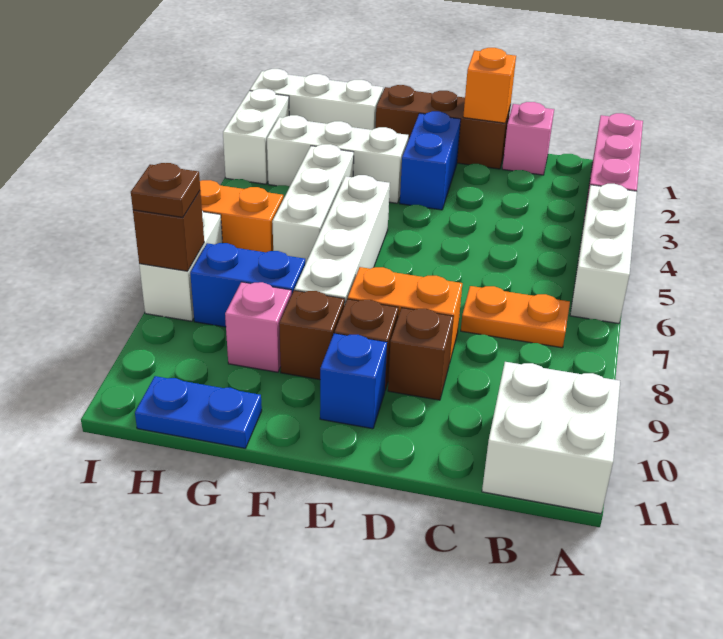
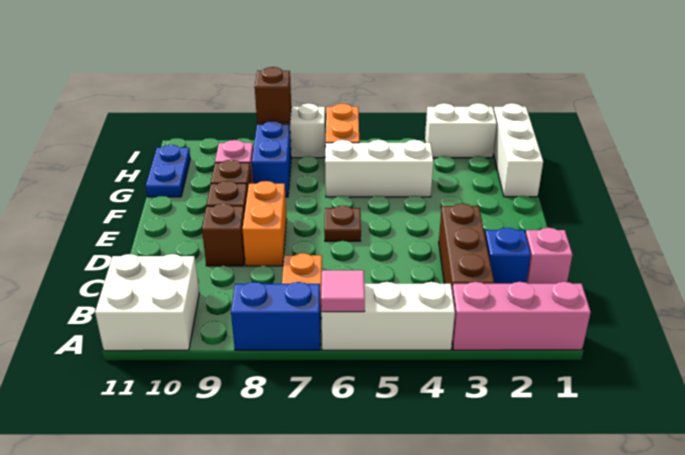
none -> pink 1x1 tile [321,270,365,312]
brown 1x3 brick [376,85,511,169] -> brown 1x3 brick moved to [439,203,494,289]
orange 1x1 brick [463,48,516,123] -> none
blue 1x2 brick [400,111,461,210] -> blue 1x2 brick moved to [231,282,321,350]
blue 1x1 brick [320,333,387,429] -> blue 1x1 brick moved to [485,228,531,284]
white 1x3 brick [267,115,408,203] -> none
white 1x4 brick [294,175,390,306] -> none
brown 1x1 plate [131,163,200,218] -> brown 1x1 plate moved to [324,206,361,241]

